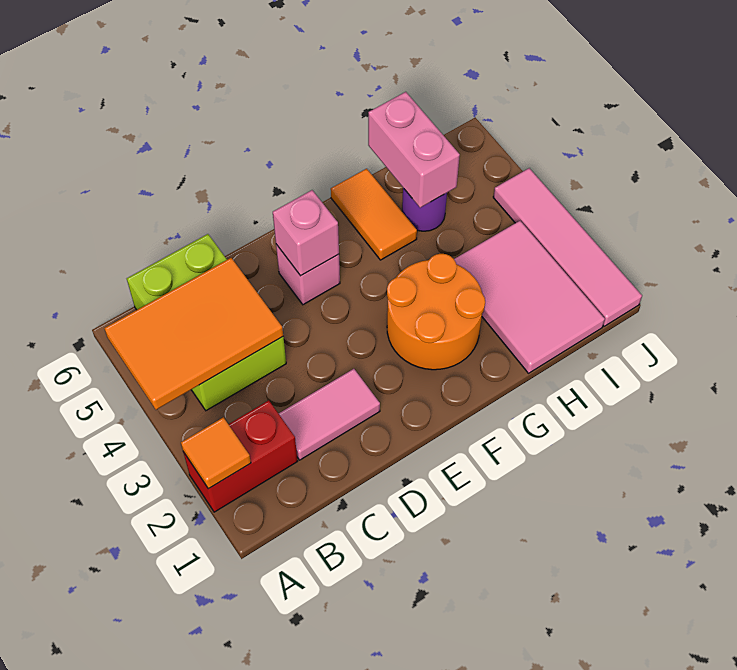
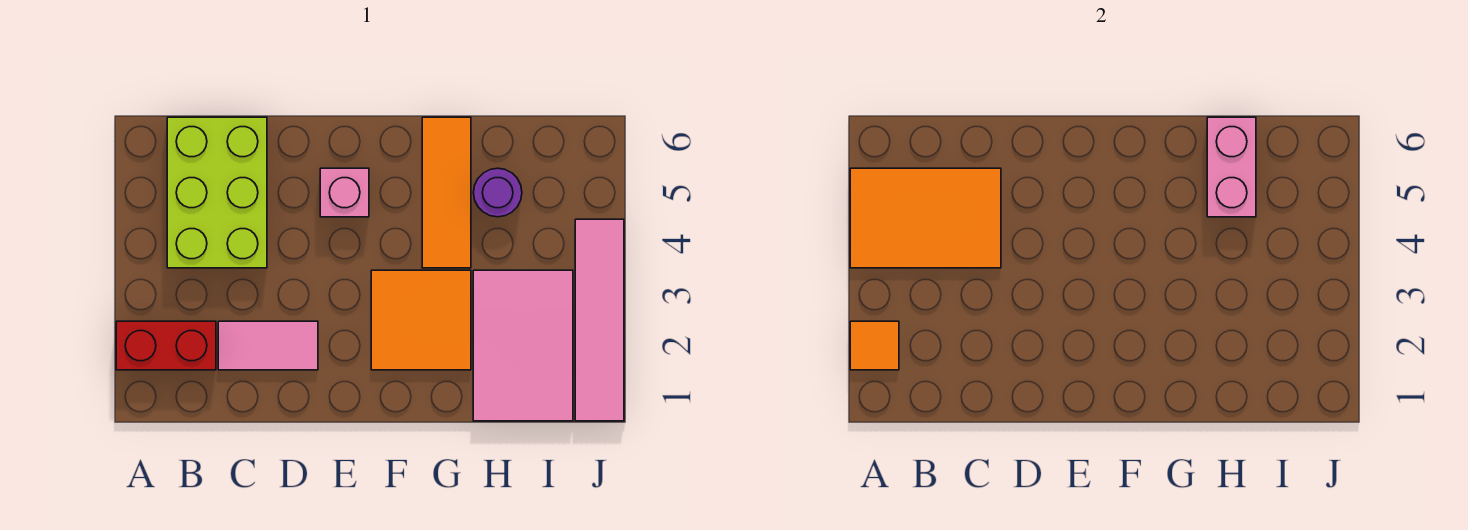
pink 1x1 brick [273,190,339,276] -> none
orange 2x2 round brick [387,254,485,370] -> orange 2x2 tile [371,270,471,370]
orange 1x2 tile [331,169,417,260] -> orange 1x3 tile [422,117,471,268]

